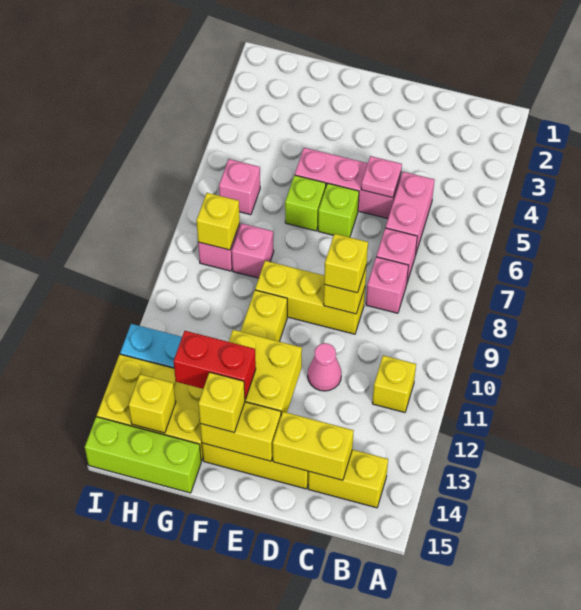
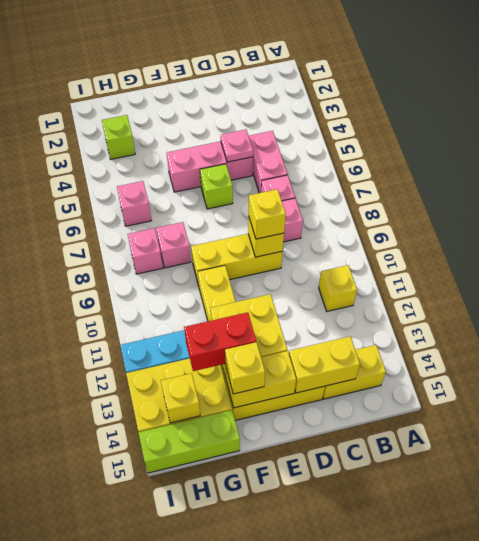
pink 1x1 cone [308,343,342,391] -> none
lime 1x1 brick [285,175,326,231] -> lime 1x1 brick moved to [102,115,135,159]
yellow 1x1 brick [196,193,240,250] -> none

